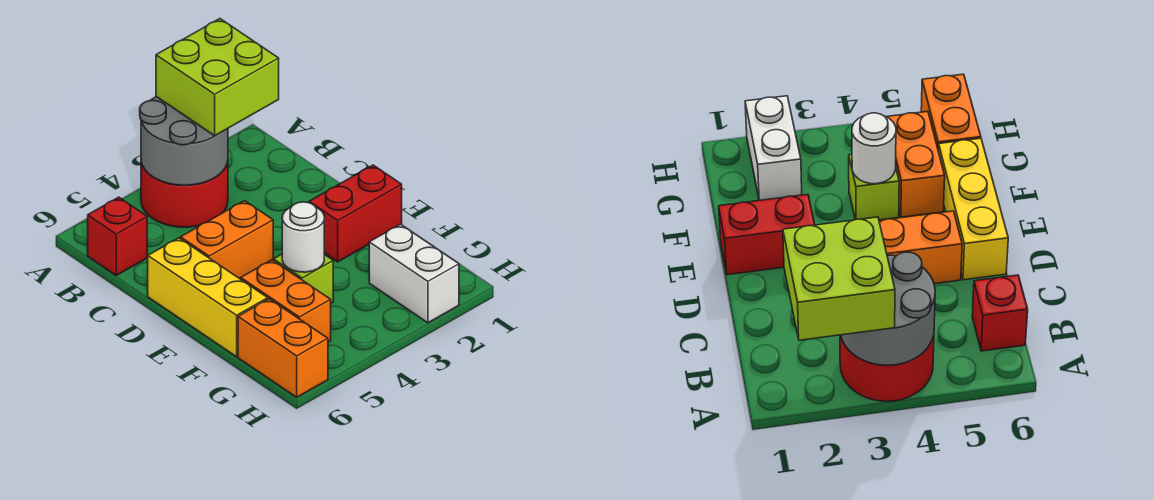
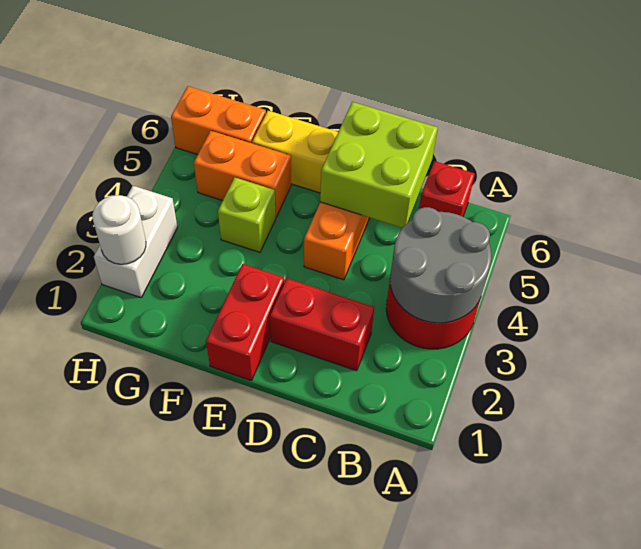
lime 2x2 brick [156,19,279,136] -> lime 2x2 brick moved to [320,102,438,228]
none -> red 1x2 brick [270,278,375,371]
white 1x1 round brick [282,202,324,272] -> white 1x1 round brick moved to [93,195,146,264]
white 1x2 brick [369,224,459,323] -> white 1x2 brick turned to [94,186,177,298]

